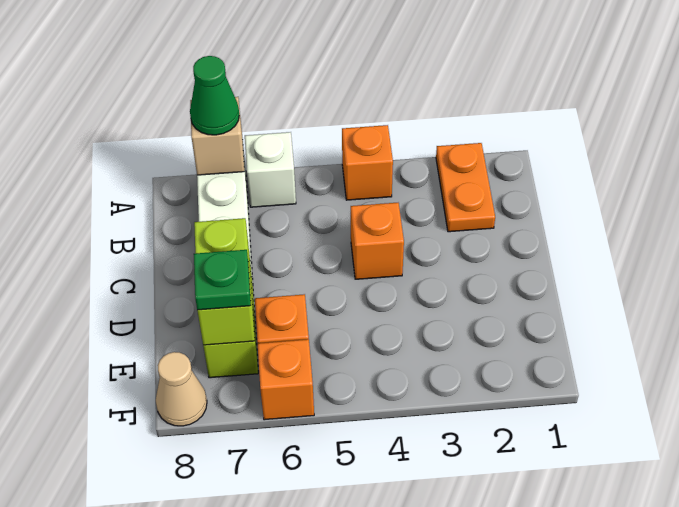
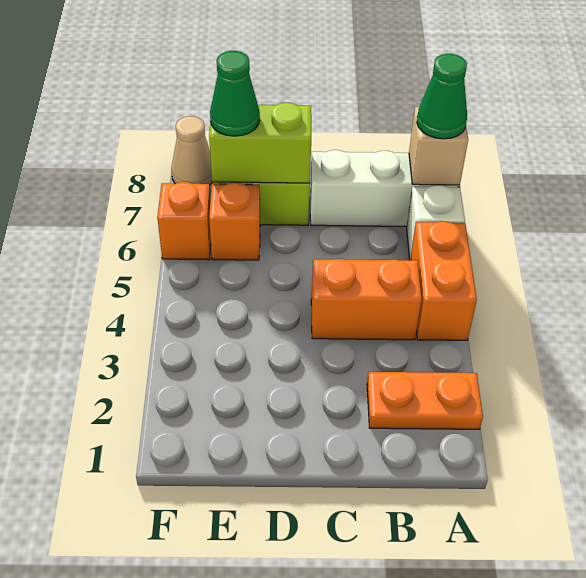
orange 1x1 brick [342,125,393,200] -> orange 1x2 brick [411,221,477,340]
orange 1x1 brick [351,203,404,279] -> orange 1x2 brick [311,259,422,340]
green 1x1 plate [194,250,251,310] -> green 1x1 cone [210,51,260,136]

